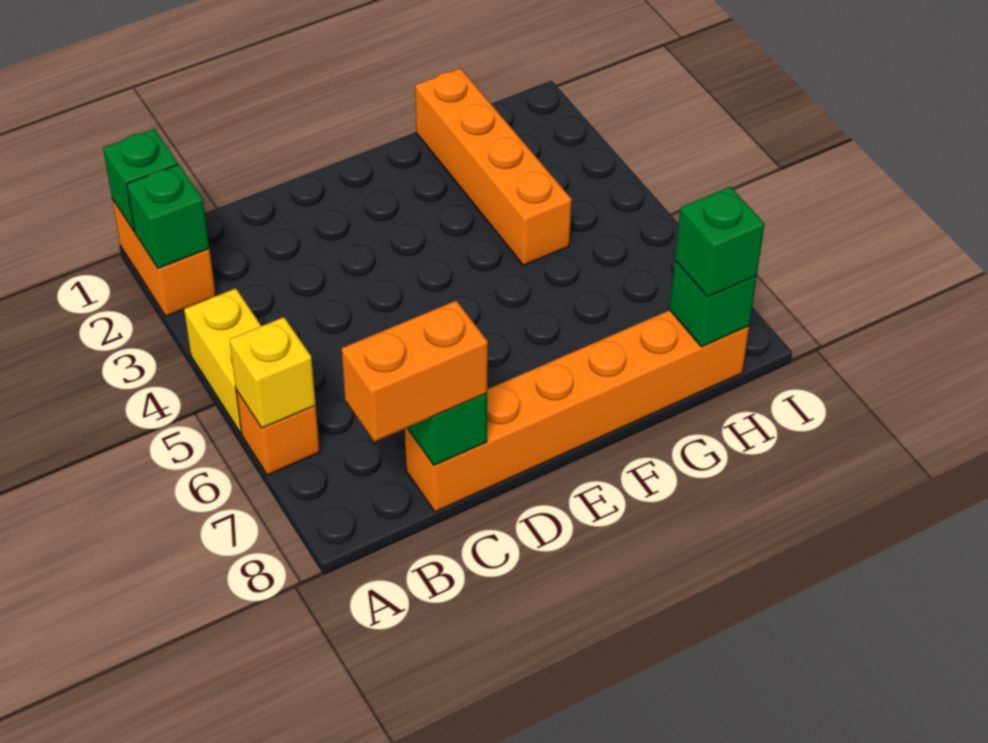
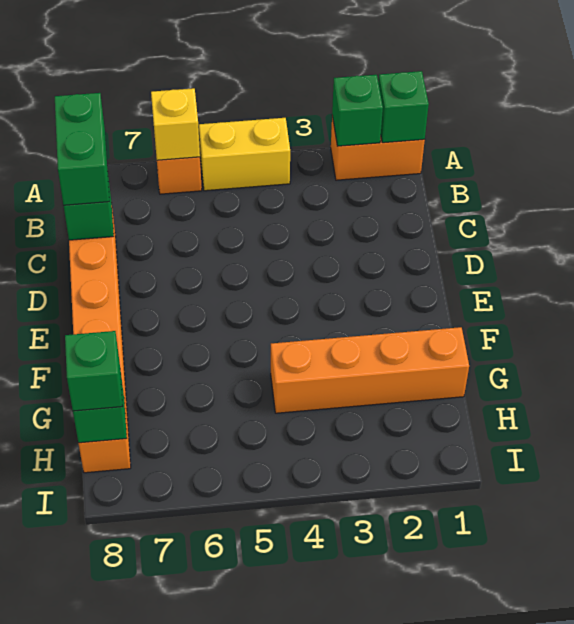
orange 1x2 brick [342,301,488,442] -> green 1x2 brick [55,93,109,205]

